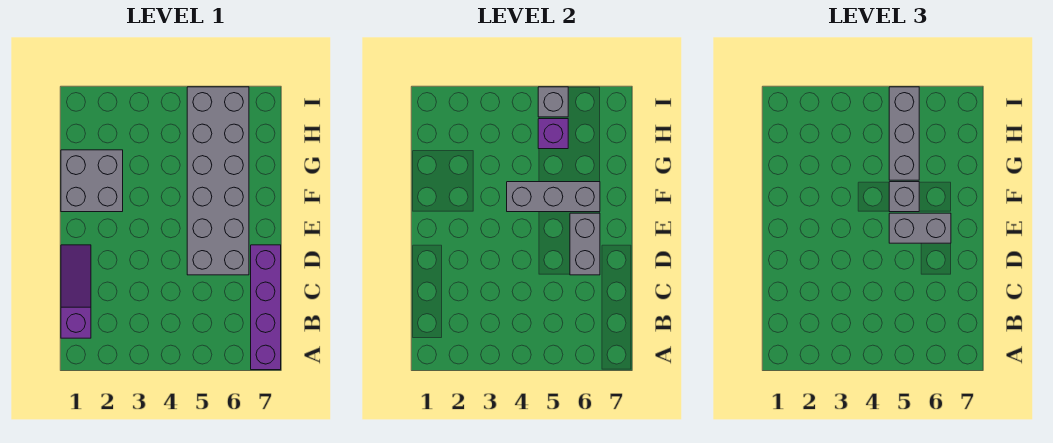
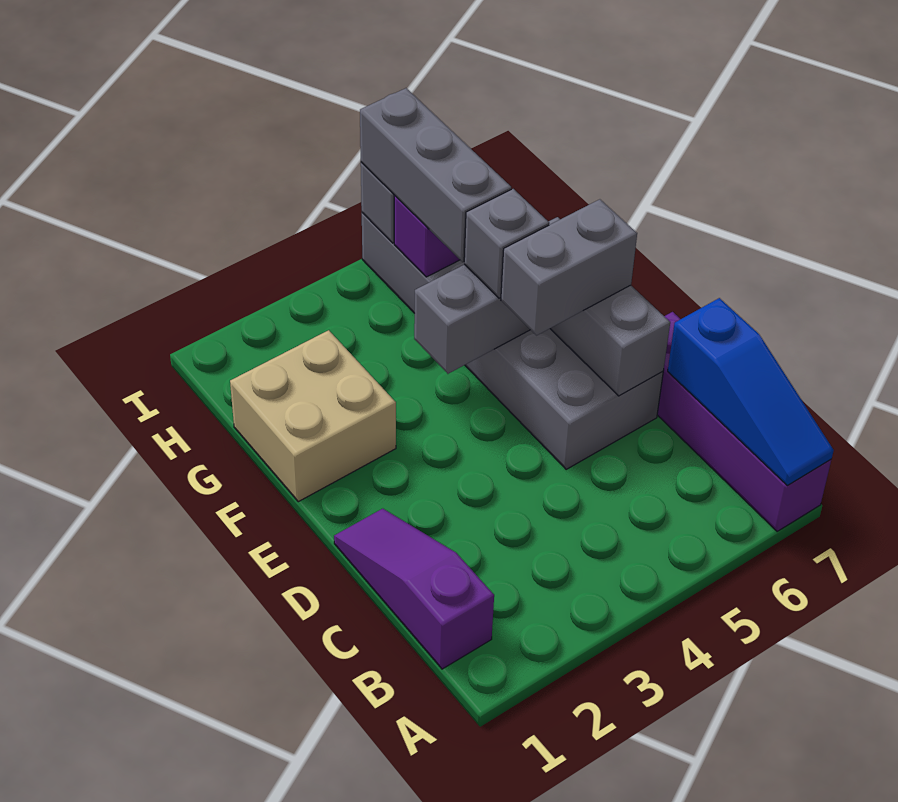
none -> blue 1x3 slope [668,298,834,485]
grey 2x2 brick [61,150,123,212] -> tan 2x2 brick [230,330,396,502]

